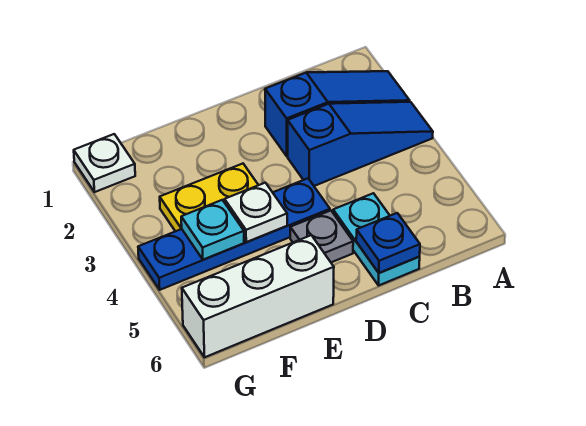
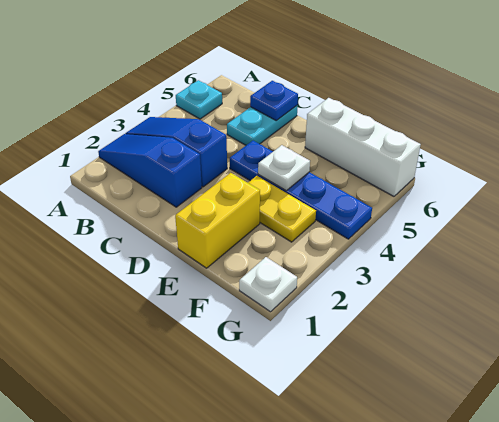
grey 1x1 plate [290,211,353,262] -> none
none -> yellow 1x2 brick [175,173,260,268]
cyan 1x1 plate [181,200,244,260] -> cyan 1x1 plate moved to [176,80,222,119]

